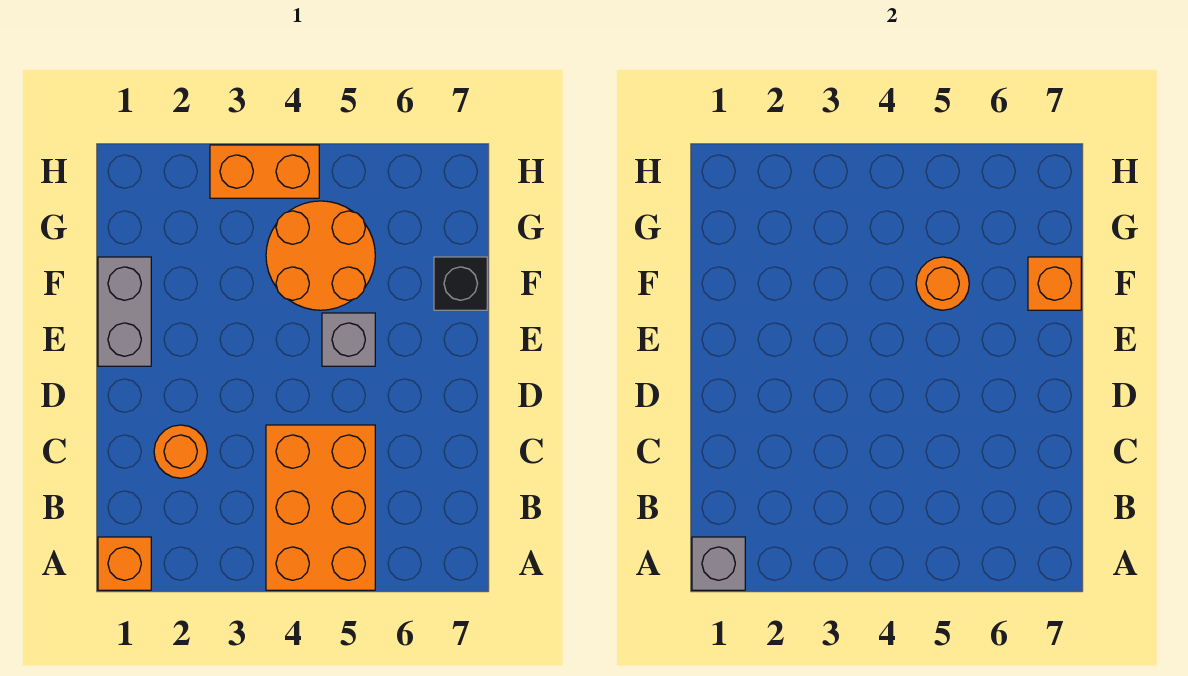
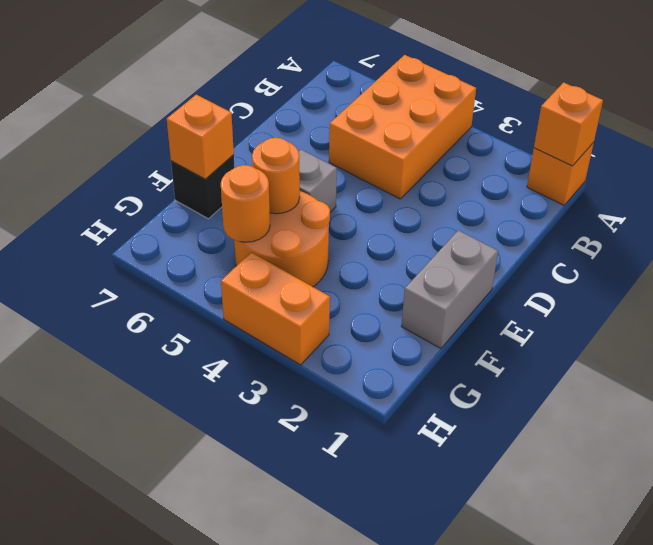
grey 1x1 brick [692,537,745,590] -> orange 1x1 brick [534,82,603,166]
orange 1x1 round brick [154,425,207,478] -> orange 1x1 round brick moved to [221,165,270,242]

